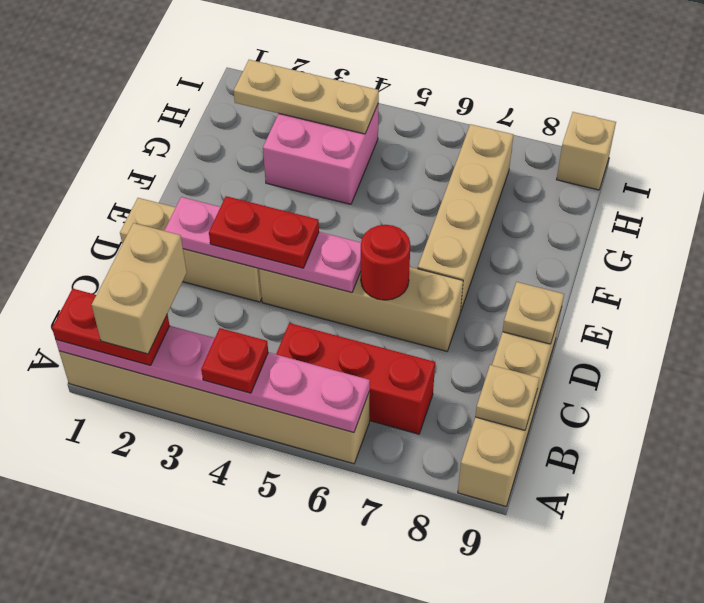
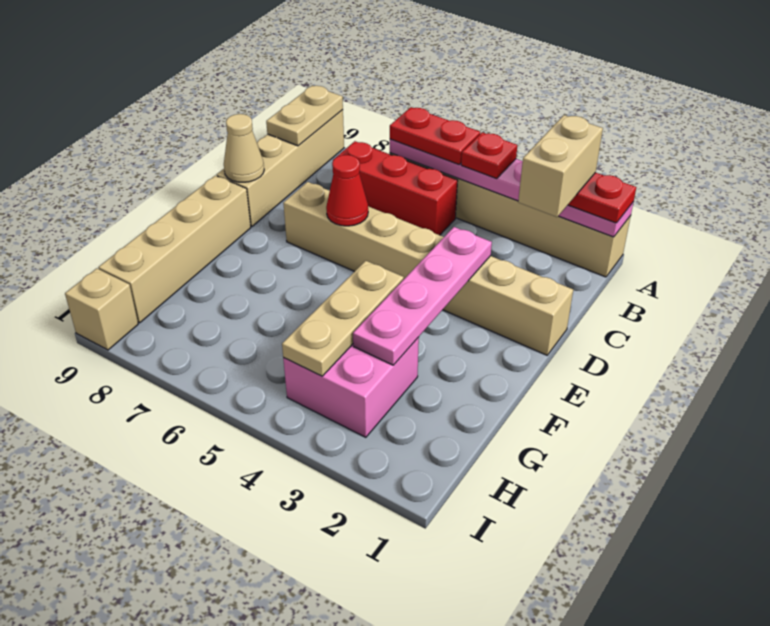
tan 1x1 plate [475,365,539,430] -> tan 1x2 plate [266,85,343,146]
pink 1x4 plate [164,197,361,293] -> pink 1x4 plate turned to [353,227,492,365]
red 1x2 plate [209,196,319,268] -> red 1x2 plate moved to [390,107,480,164]
red 1x1 round brick [361,225,410,300] -> red 1x1 cone [326,155,368,226]
tan 1x1 plate [503,282,564,344] -> tan 1x1 cone [224,114,264,182]
tan 1x4 brick [418,124,513,312] -> tan 1x4 brick moved to [98,176,251,323]
tan 1x3 plate [234,60,379,134] -> tan 1x3 plate turned to [282,261,404,376]

